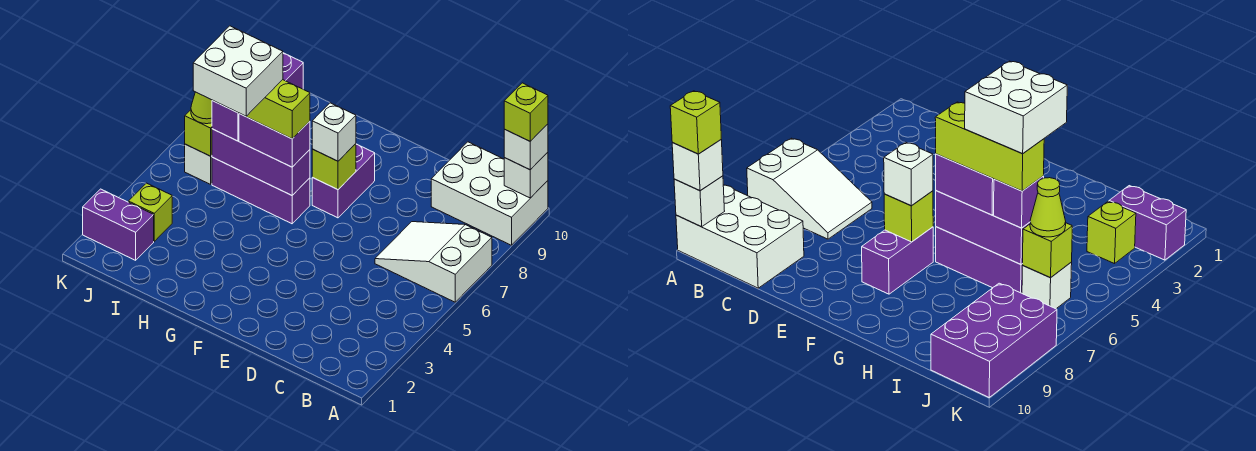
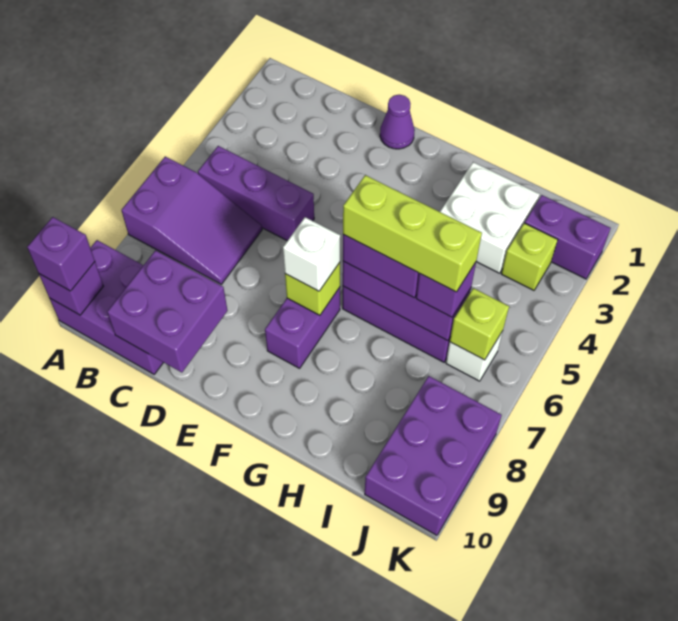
white 2x3 slope [375,222,492,302] -> purple 2x3 slope [121,156,262,284]
white 2x3 brick [431,142,548,245] -> purple 2x3 brick [50,240,164,374]
white 1x1 brick [504,152,548,198] -> purple 1x1 brick [39,262,103,315]
white 1x1 brick [504,124,548,170] -> purple 1x1 brick [27,217,95,291]
lime 1x1 brick [504,83,548,141] -> none
none -> purple 1x3 brick [198,146,314,241]
none -> purple 2x2 brick [107,250,228,372]
none -> purple 1x1 cone [380,95,415,149]
white 2x2 brick [193,26,283,116] -> white 2x2 brick moved to [440,162,540,273]
lime 1x1 cone [191,92,212,124] -> none

